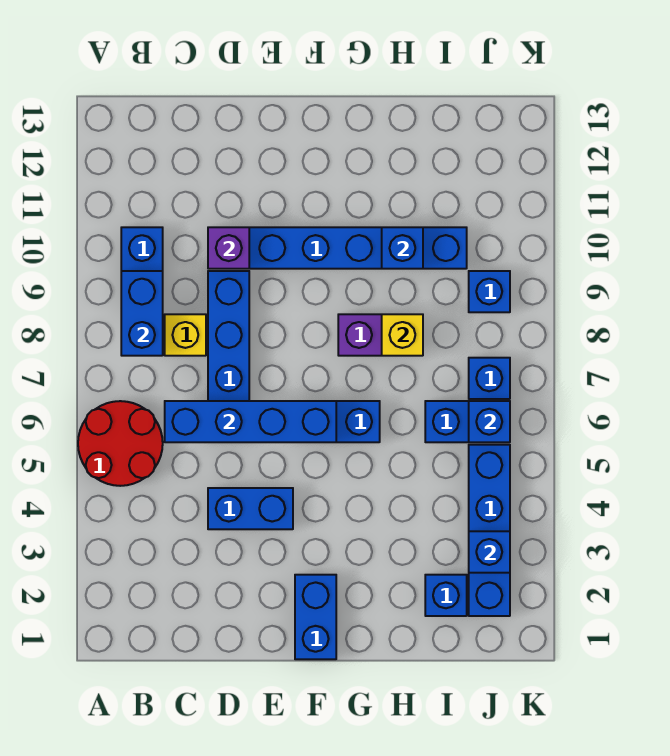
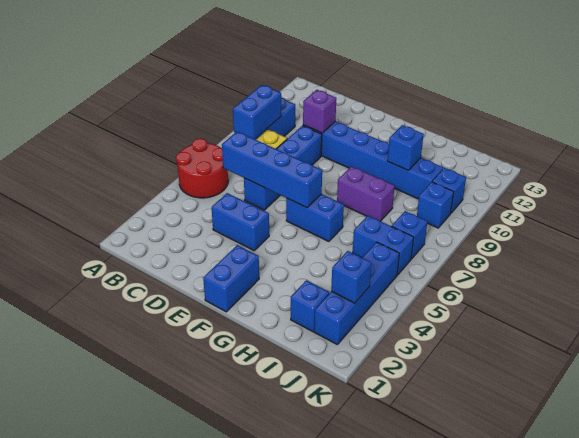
yellow 1x1 brick [382,314,423,356] -> none
blue 1x1 brick [469,401,510,442] -> blue 1x1 brick moved to [432,168,466,213]

